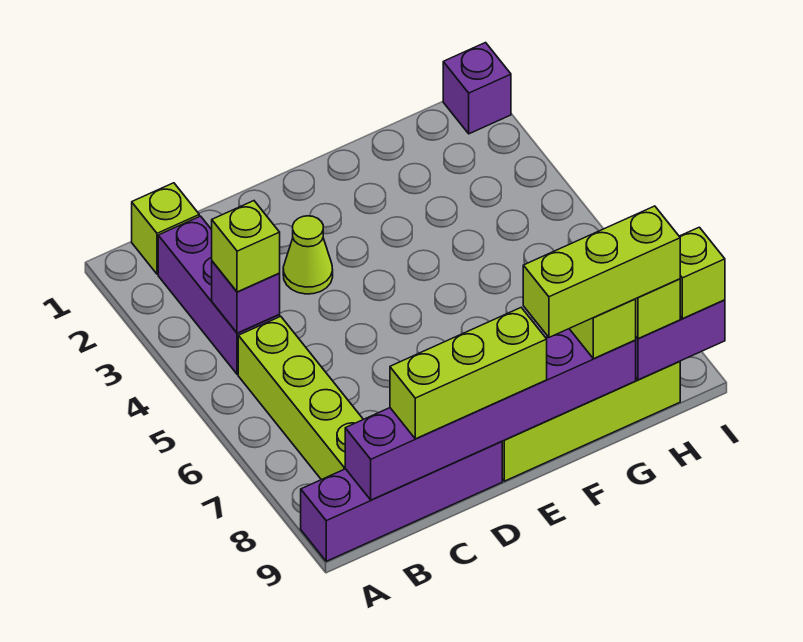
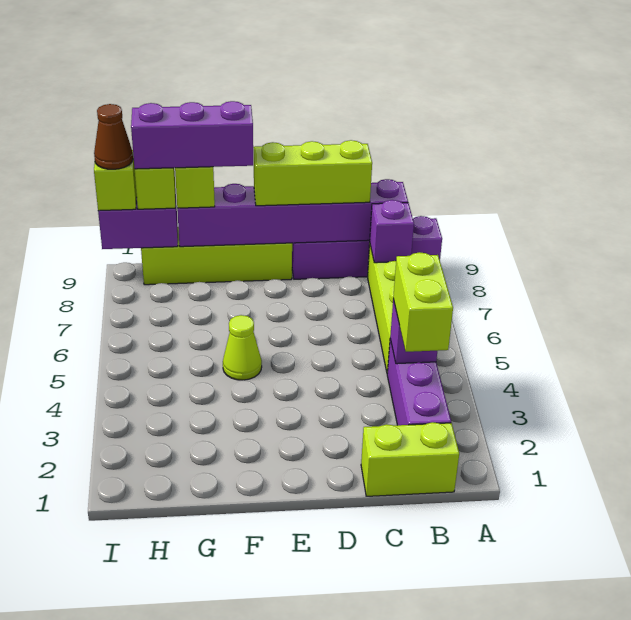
lime 1x1 brick [132,183,199,274] -> lime 1x2 brick [361,422,459,496]
lime 1x1 brick [212,201,280,292] -> lime 1x2 brick [393,252,453,352]
lime 1x1 cone [283,216,333,294] -> lime 1x1 cone moved to [223,315,262,380]
lime 1x3 brick [523,206,680,337] -> purple 1x3 brick [131,101,253,169]
purple 1x1 brick [443,43,511,134] -> purple 1x1 brick moved to [369,200,414,263]
none -> brown 1x1 cone [94,104,133,169]

